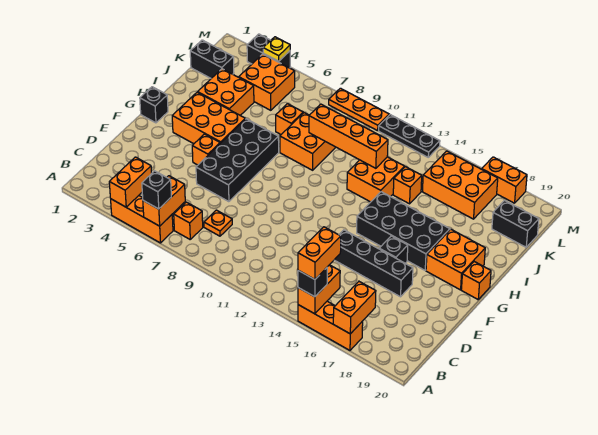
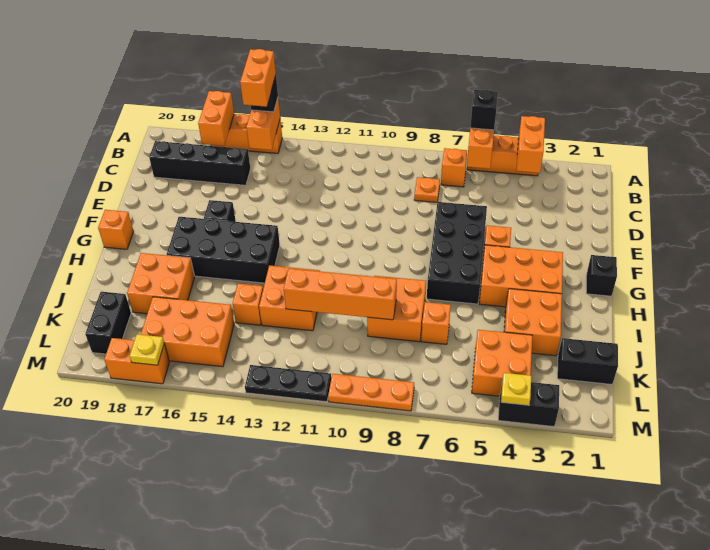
black 1x4 brick [335,230,413,297] -> black 1x4 brick moved to [149,141,250,185]
orange 2x2 brick [426,229,485,290] -> orange 2x2 brick moved to [127,253,195,314]
black 1x2 brick [492,200,539,247] -> black 1x2 brick turned to [85,292,131,354]
none -> yellow 1x1 plate [130,334,164,365]

